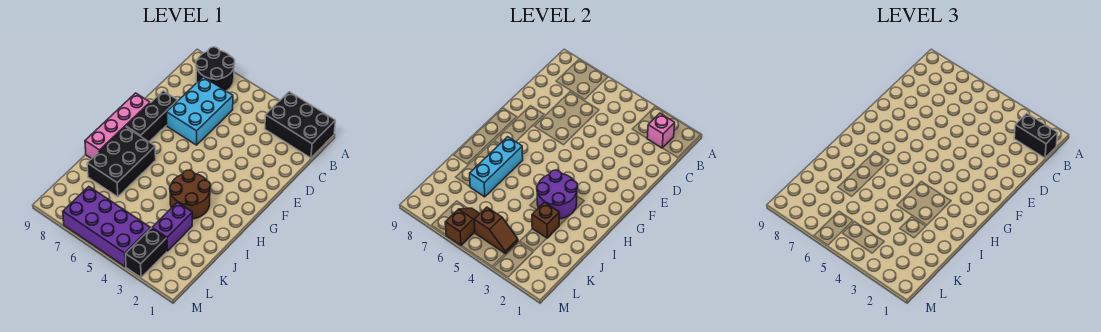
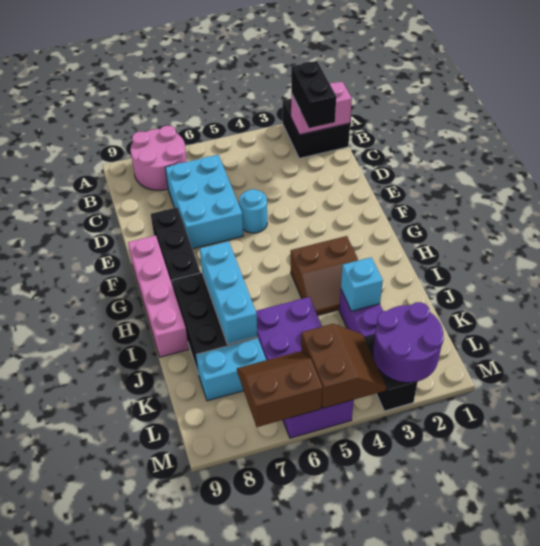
black 2x3 brick [265,92,335,158] -> black 2x2 brick [283,99,350,158]
black 2x2 round brick [196,47,235,91] -> pink 2x2 round brick [130,126,187,190]
black 1x2 brick [1014,113,1058,158] -> black 1x2 brick turned to [291,61,336,128]
pink 1x1 brick [647,113,675,148] -> pink 1x2 brick [291,82,352,135]
none -> cyan 1x1 round brick [239,189,267,233]
brown 2x2 round brick [170,170,210,219] -> brown 2x2 slope [291,236,358,315]
purple 2x2 round brick [537,170,577,219] -> purple 2x2 round brick moved to [373,302,444,383]
brown 1x1 brick [532,202,559,238] -> cyan 1x1 brick [341,257,383,311]
none -> cyan 1x2 brick [196,338,266,401]
purple 2x4 brick [63,187,151,267] -> purple 2x4 brick turned to [256,297,354,438]
brown 1x2 slope [474,207,518,254] -> brown 2x2 slope [301,324,386,408]
brown 1x2 slope [445,208,480,245] -> brown 2x2 slope [237,351,322,427]

